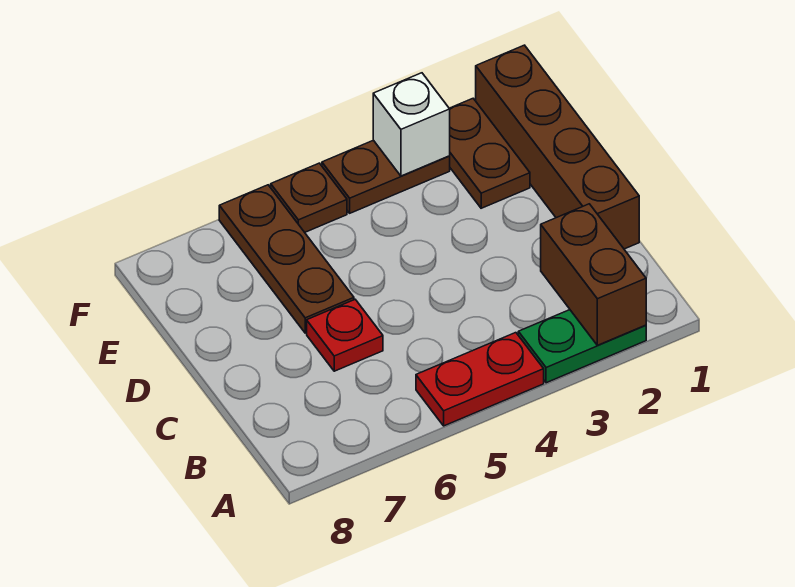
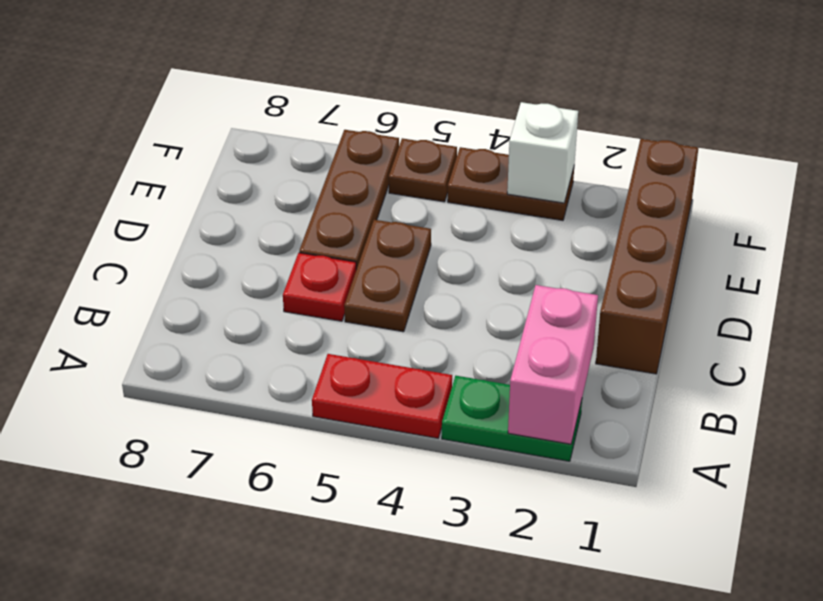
brown 1x2 brick [541,204,646,345] -> pink 1x2 brick [508,285,598,444]
brown 1x2 plate [449,99,530,208] -> brown 1x2 plate moved to [344,220,431,332]

